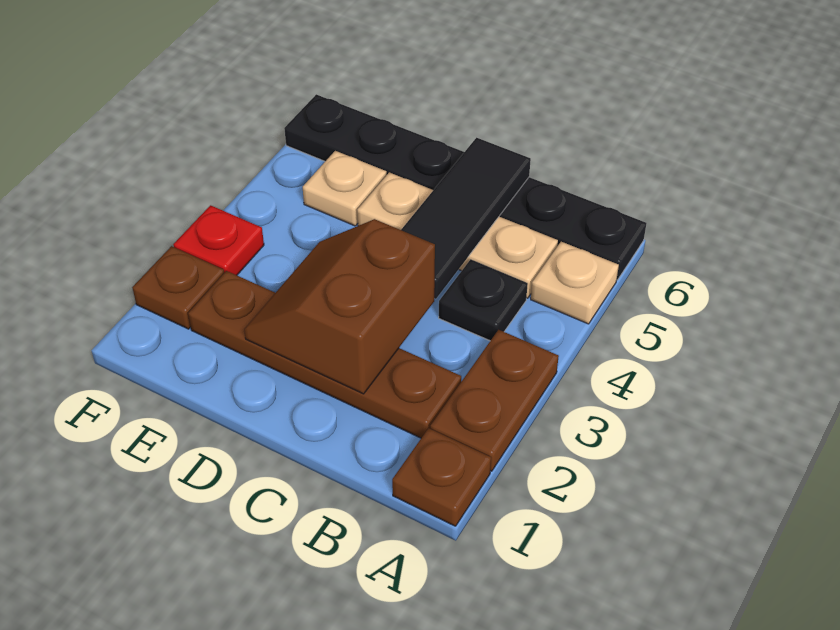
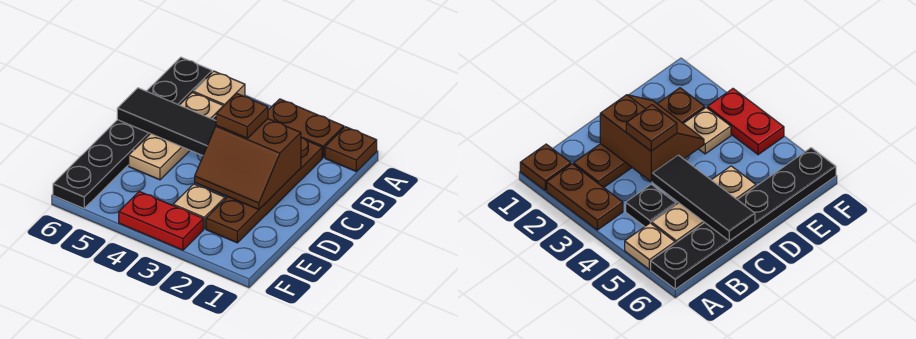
tan 1x1 plate [303,151,387,226] -> tan 1x1 plate moved to [173,184,225,229]
brown 1x1 plate [132,246,224,329] -> brown 1x1 plate moved to [216,93,268,138]
red 1x1 plate [173,205,264,275] -> red 1x2 plate [119,191,203,250]

